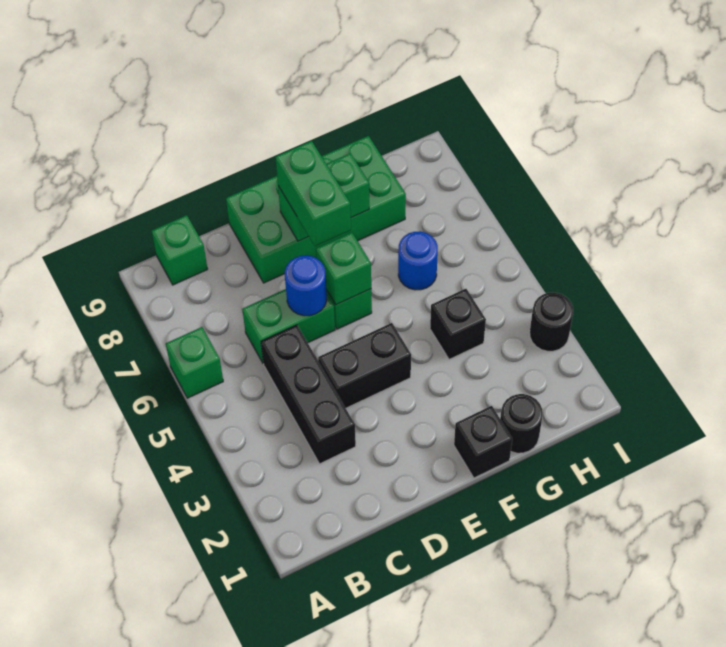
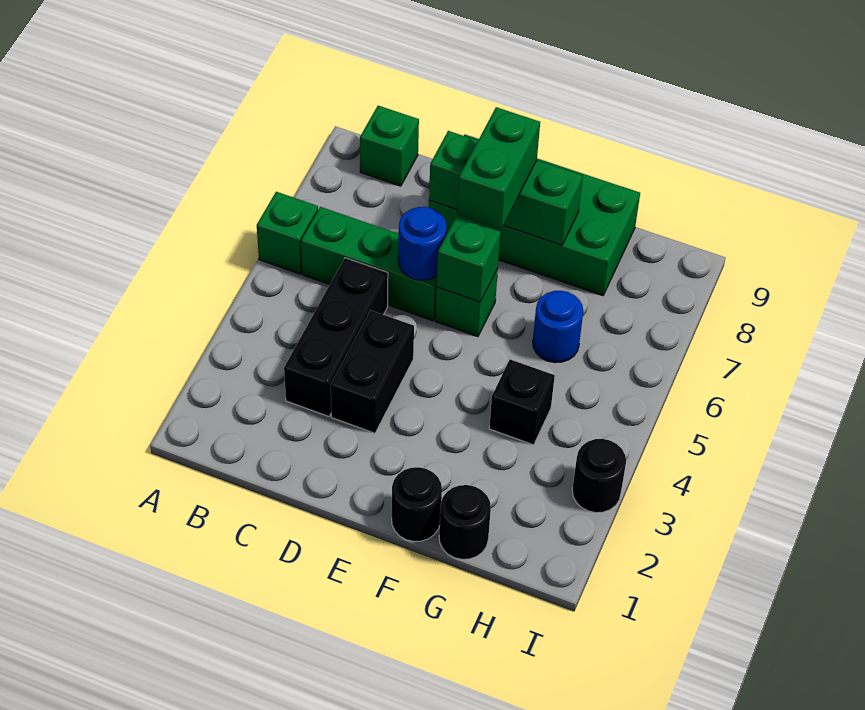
green 1x2 brick [242,289,335,363] -> green 1x3 brick [301,207,437,321]
black 1x2 brick [318,323,411,408] -> black 1x2 brick turned to [331,310,414,433]
green 1x2 brick [278,153,369,241] -> green 1x3 brick [429,131,583,245]
black 1x1 brick [454,406,512,478] -> black 1x1 round brick [392,467,442,542]

